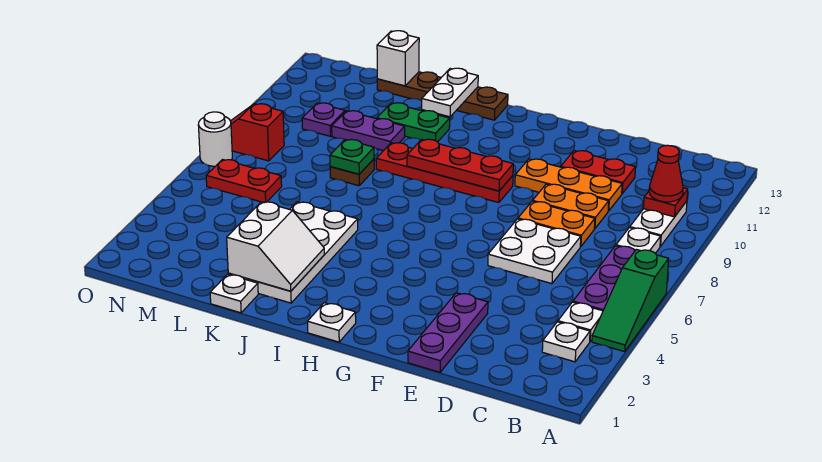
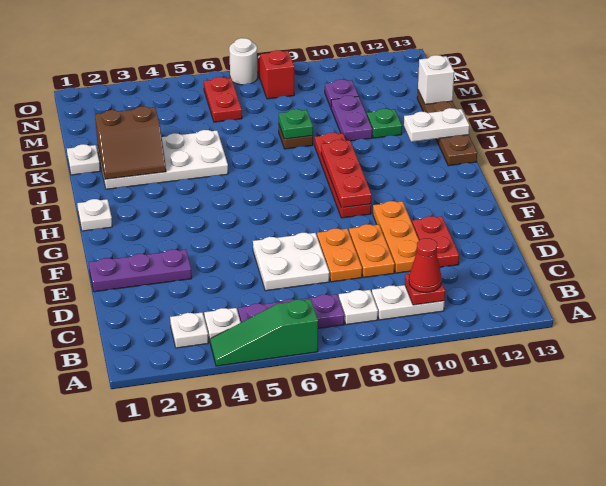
white 2x2 slope [227,202,324,291] -> brown 2x2 slope [95,106,166,179]
green 1x2 plate [377,103,450,142] -> green 1x1 plate [367,109,402,138]

